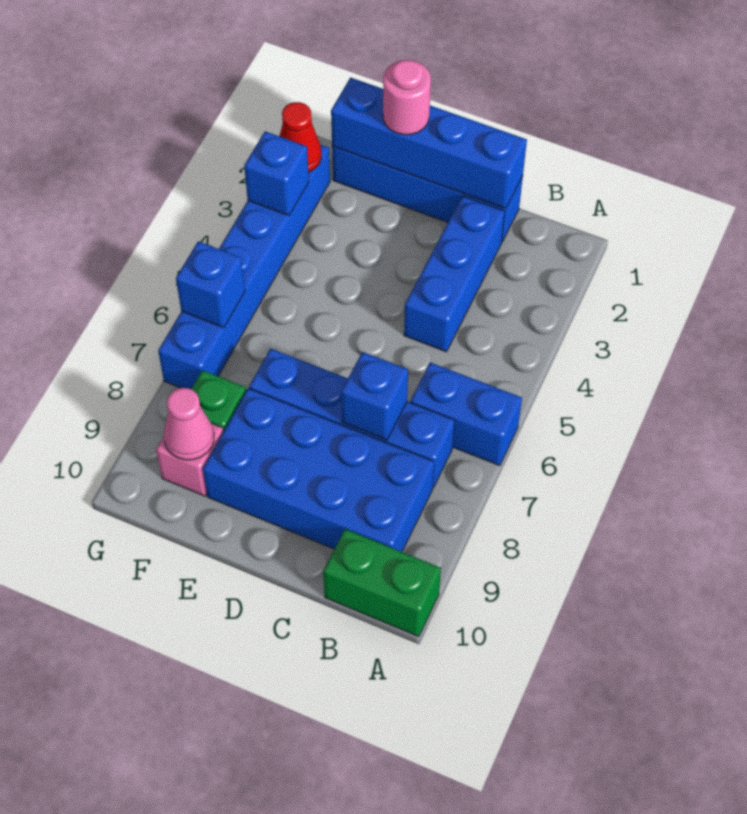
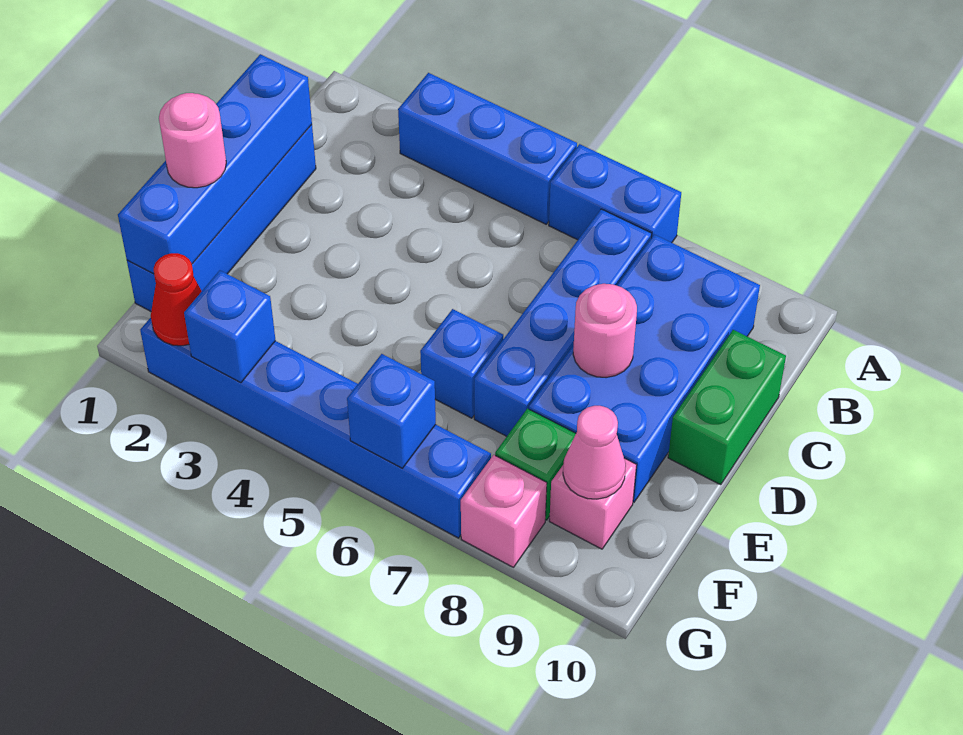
blue 1x2 brick [410,362,522,466] -> blue 1x2 brick turned to [549,144,681,243]
green 1x2 brick [323,529,441,637] -> green 1x2 brick moved to [668,330,786,485]
blue 1x3 brick [404,196,505,352] -> blue 1x3 brick moved to [398,73,577,224]
blue 1x1 brick [341,352,408,440] -> blue 1x1 brick moved to [420,309,503,418]
none -> pink 1x1 round brick [573,284,637,378]
none -> pink 1x1 brick [461,455,547,568]

